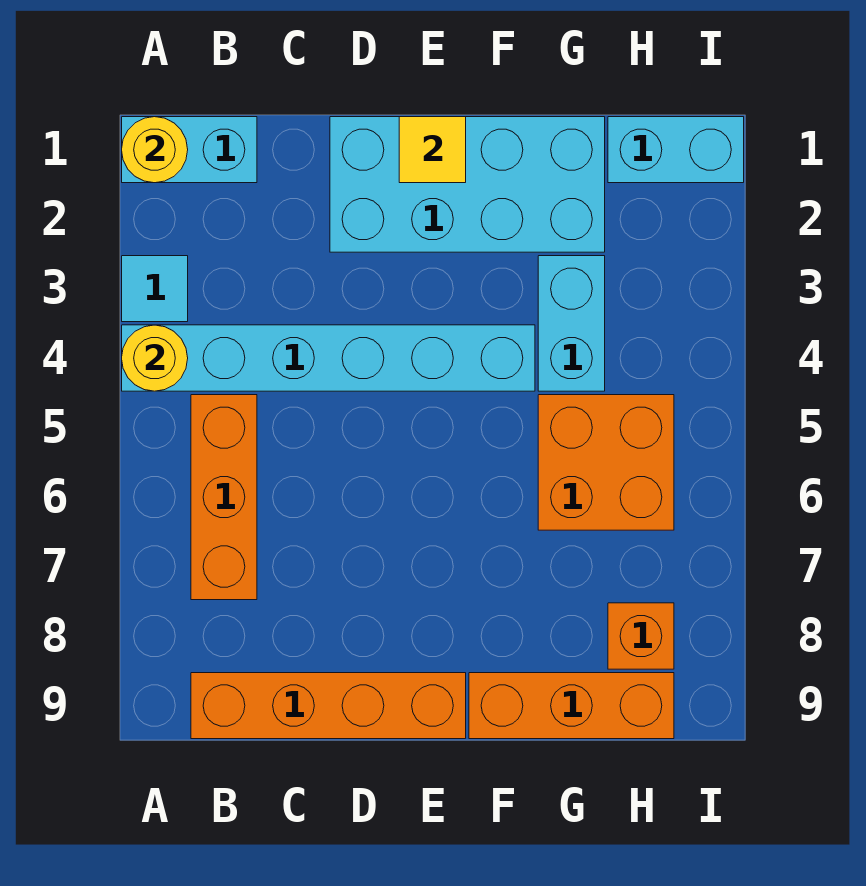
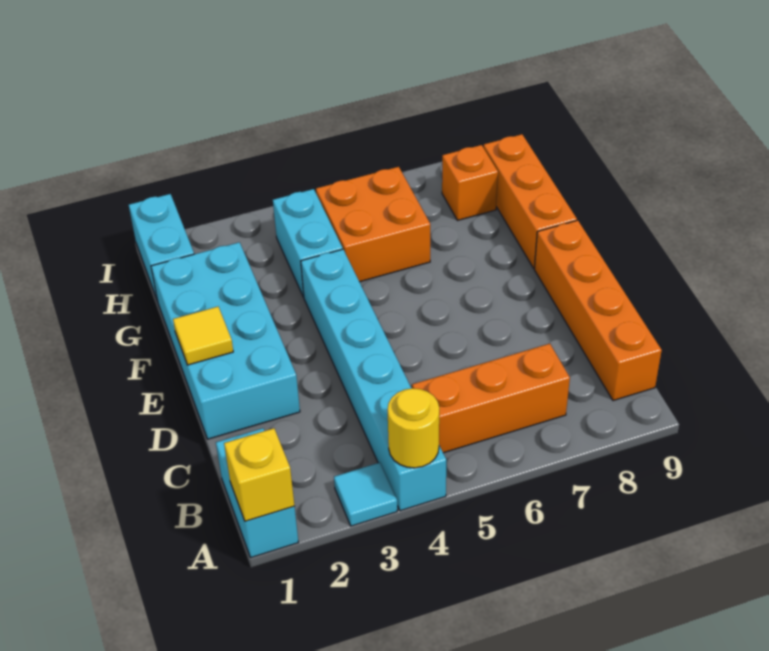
yellow 1x1 round brick [122,117,188,183] -> yellow 1x1 brick [224,428,294,521]
cyan 1x2 brick [538,256,605,391] -> cyan 1x2 brick turned to [273,189,343,297]

